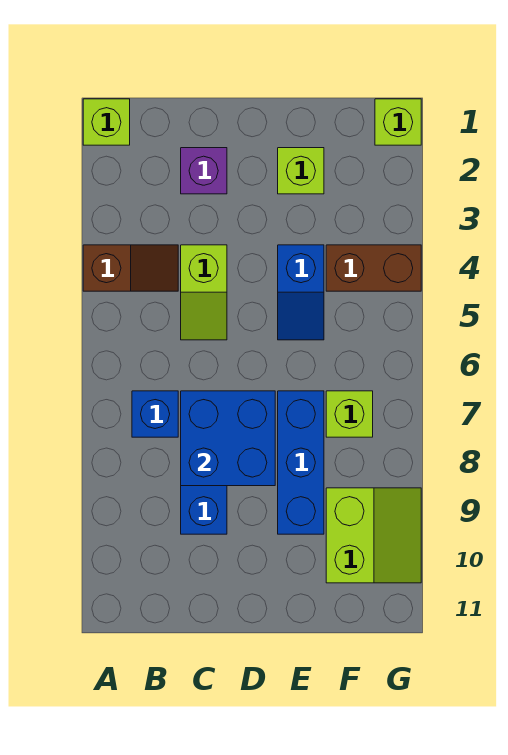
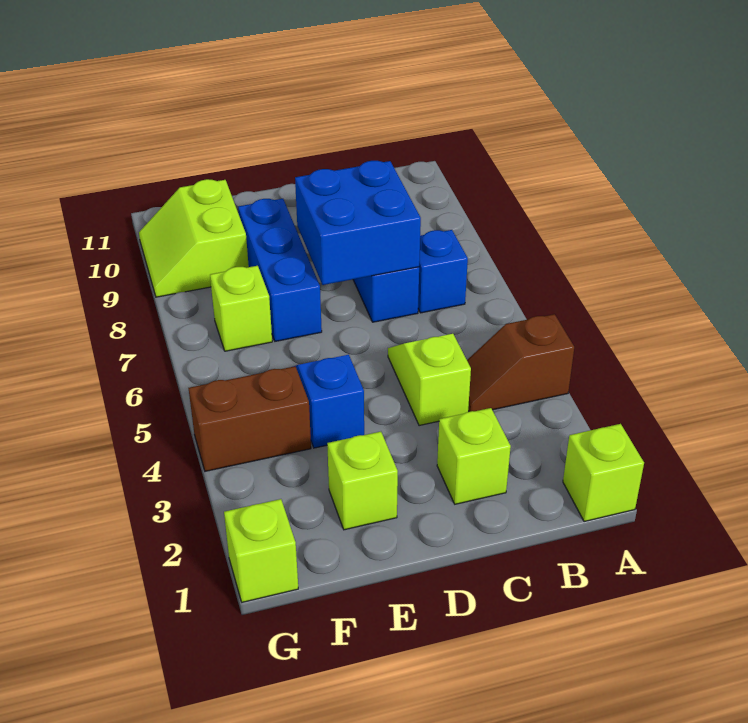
purple 1x1 brick [181,148,227,194] -> lime 1x1 brick [437,408,511,504]

